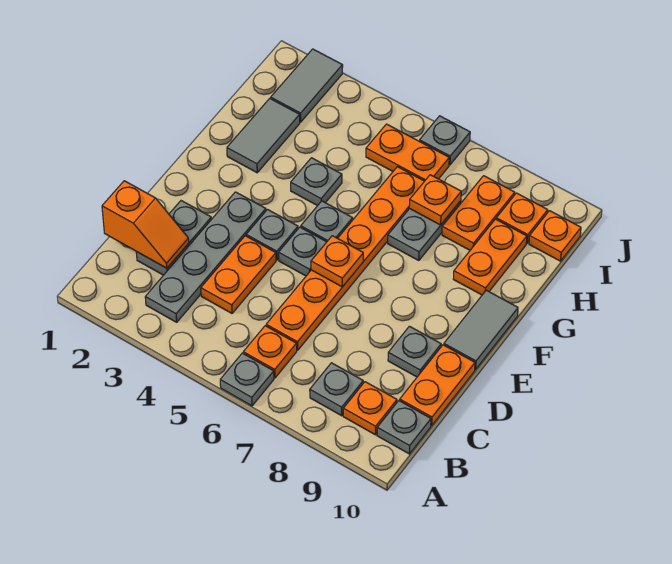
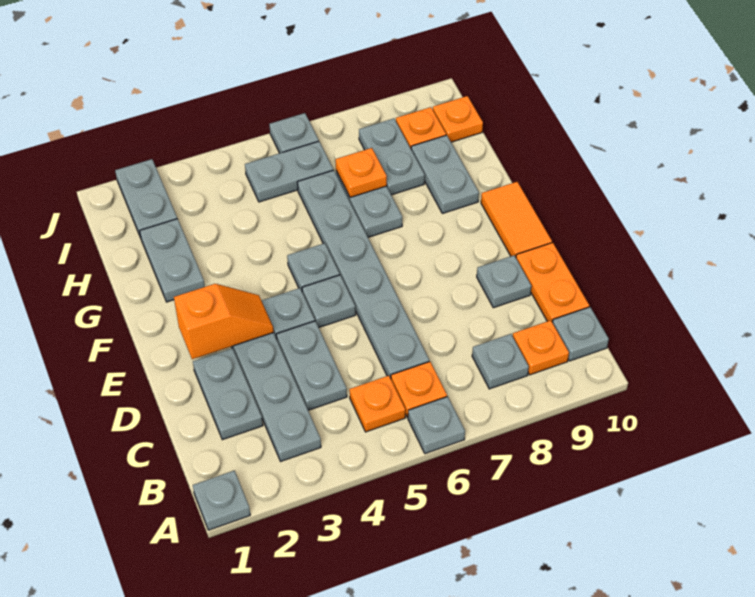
orange 1x2 slope [102,181,189,268] -> orange 1x2 slope moved to [174,284,274,359]
orange 1x2 plate [201,236,276,313] -> grey 1x2 plate [276,321,347,410]
orange 1x6 plate [266,167,424,350] -> grey 1x6 plate [297,170,429,378]
orange 1x1 plate [311,236,363,287] -> orange 1x1 plate moved to [349,376,405,432]
grey 1x2 tile [444,290,518,370] -> orange 1x2 tile [481,182,552,257]
grey 1x2 tile [227,99,300,173] -> grey 1x2 plate [140,219,205,302]
grey 1x1 plate [291,158,342,206] -> grey 1x1 plate moved to [193,471,250,530]
orange 1x2 plate [453,219,527,295] -> grey 1x2 plate [411,135,479,213]
orange 1x2 plate [442,176,515,250] -> grey 1x2 plate [359,119,425,195]
grey 1x2 tile [271,49,343,122] -> grey 1x2 plate [115,159,177,238]
orange 1x2 plate [366,124,449,181] -> grey 1x2 plate [245,141,333,202]

